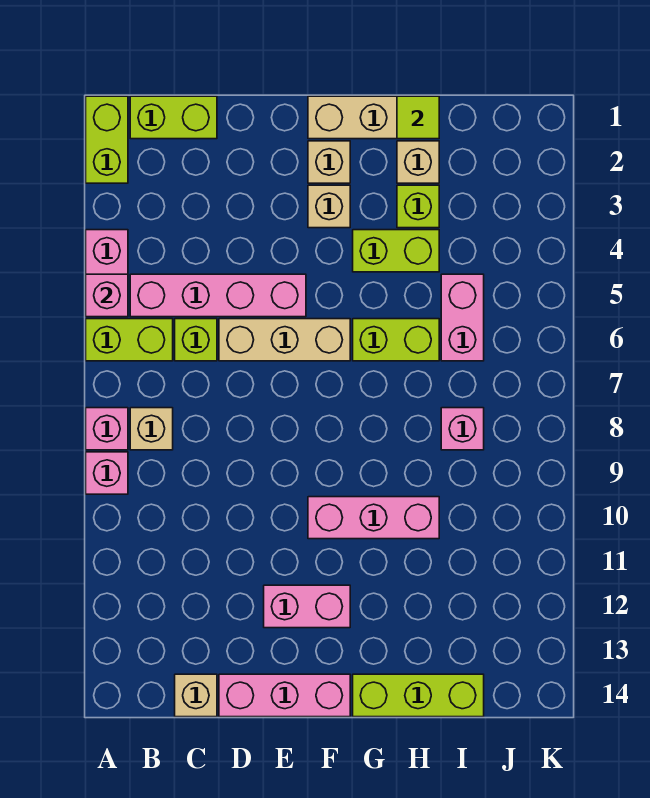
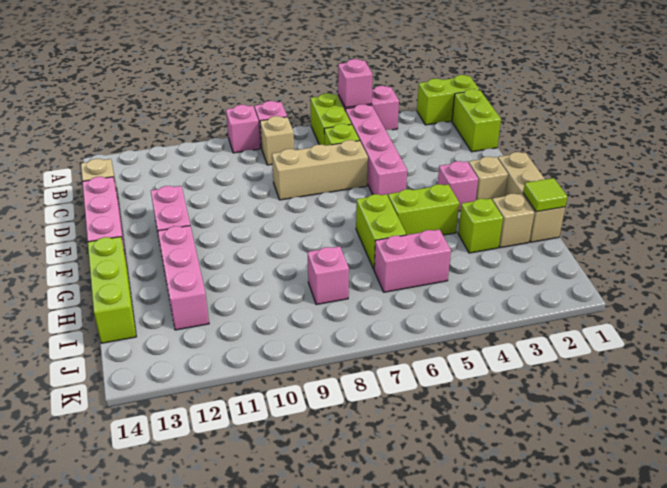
tan 1x3 brick [219,319,350,361] -> tan 1x3 brick turned to [272,140,368,200]
tan 1x1 brick [308,185,350,228] -> pink 1x1 brick [438,161,478,211]
pink 1x3 brick [308,497,439,539] -> pink 1x3 brick moved to [158,226,209,330]
lime 1x2 brick [353,230,439,272] -> lime 1x2 brick turned to [388,184,459,235]

